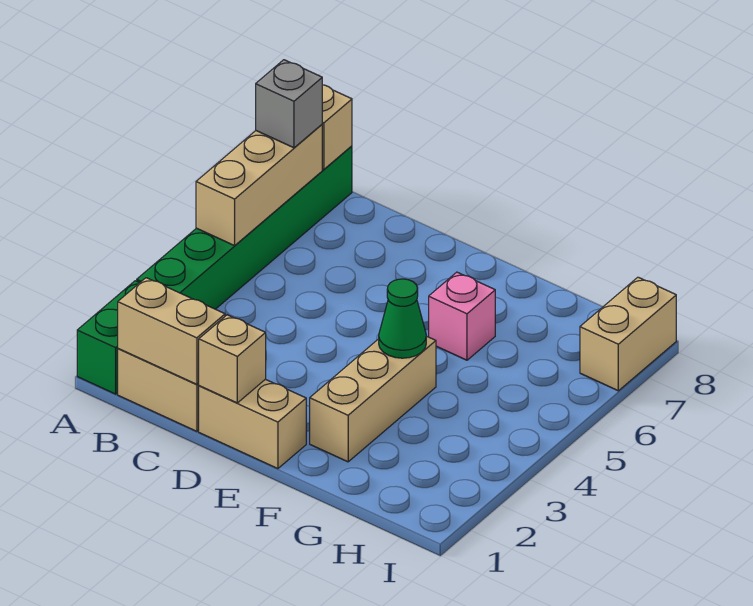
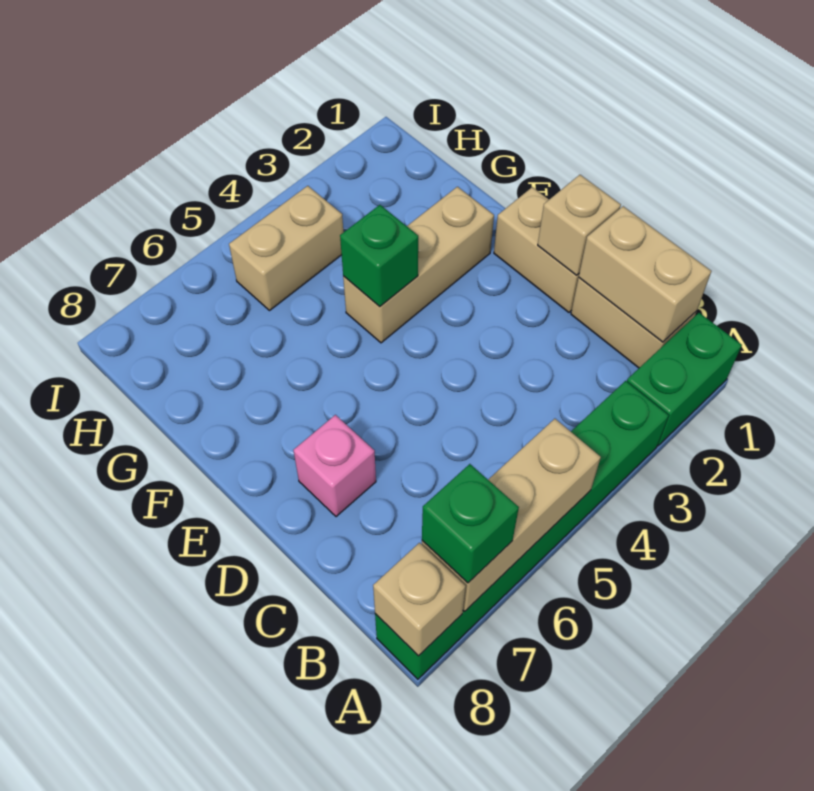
grey 1x1 brick [256,60,322,148] -> green 1x1 brick [422,464,519,583]
green 1x1 cone [379,279,426,358] -> green 1x1 brick [340,205,418,307]
pink 1x1 brick [429,272,495,360] -> pink 1x1 brick moved to [293,415,376,517]
tan 1x2 brick [580,277,676,391] -> tan 1x2 brick moved to [229,186,344,311]

